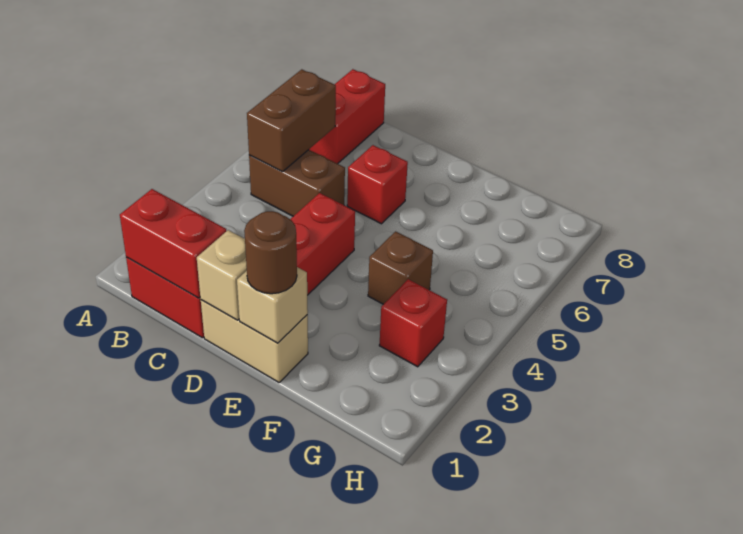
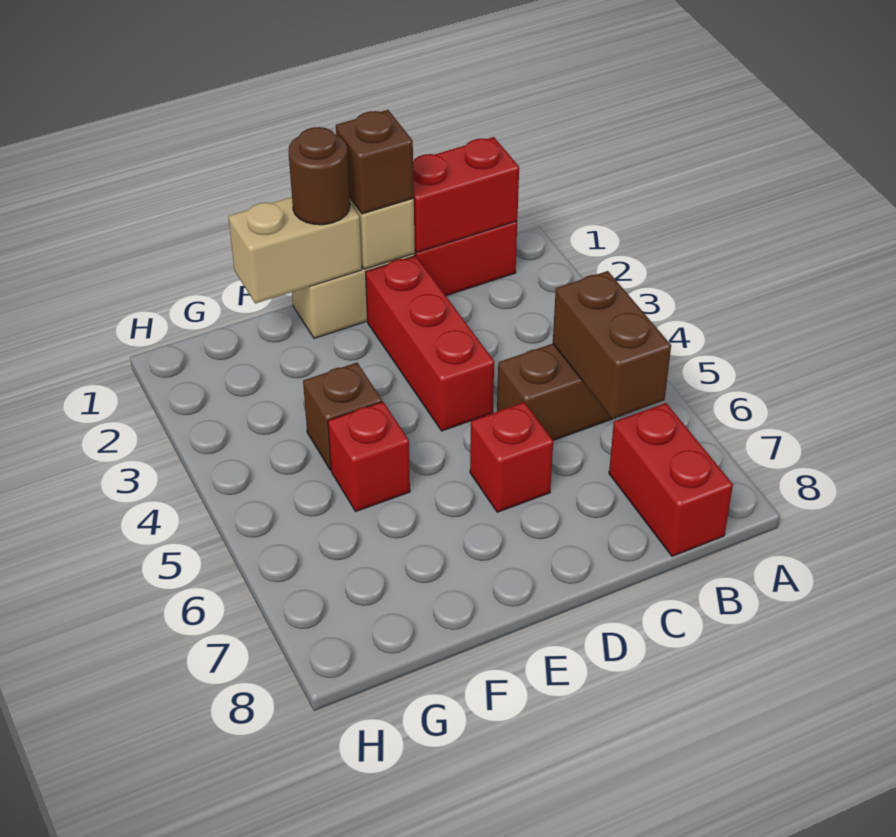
none -> brown 1x1 brick [336,110,414,214]
tan 1x1 brick [237,267,308,343] -> tan 1x2 brick [228,197,362,304]
red 1x1 brick [379,279,447,367] -> red 1x1 brick moved to [328,402,410,511]

